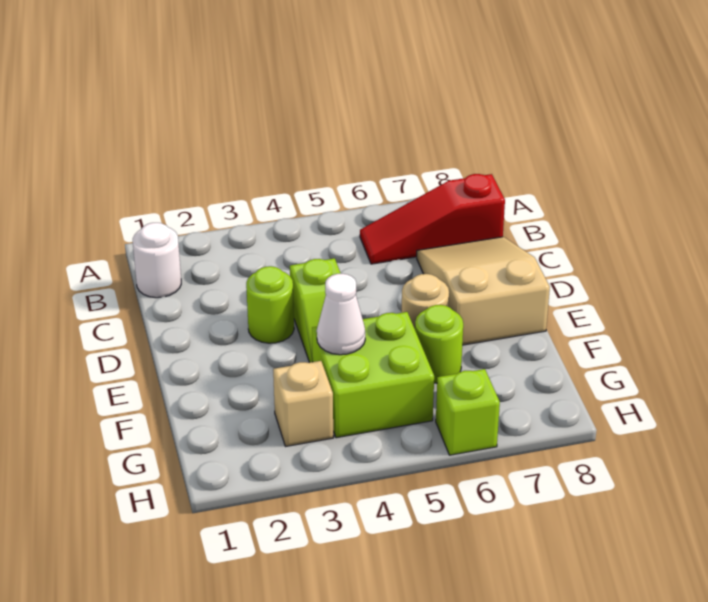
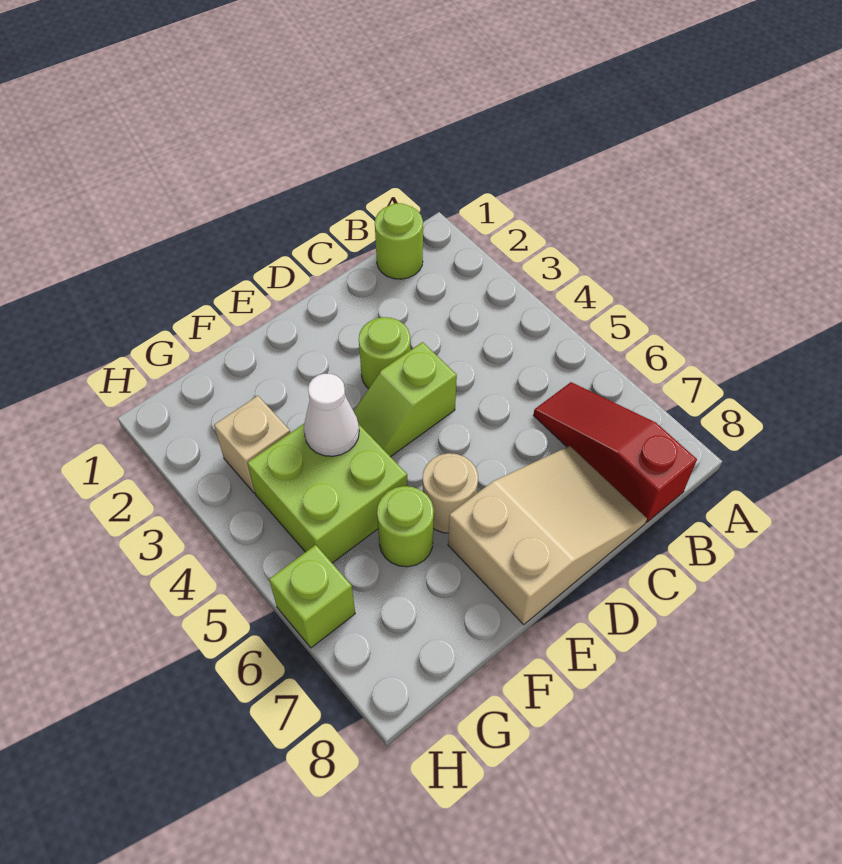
white 1x1 round brick [133,223,181,298] -> lime 1x1 round brick [375,203,423,279]

